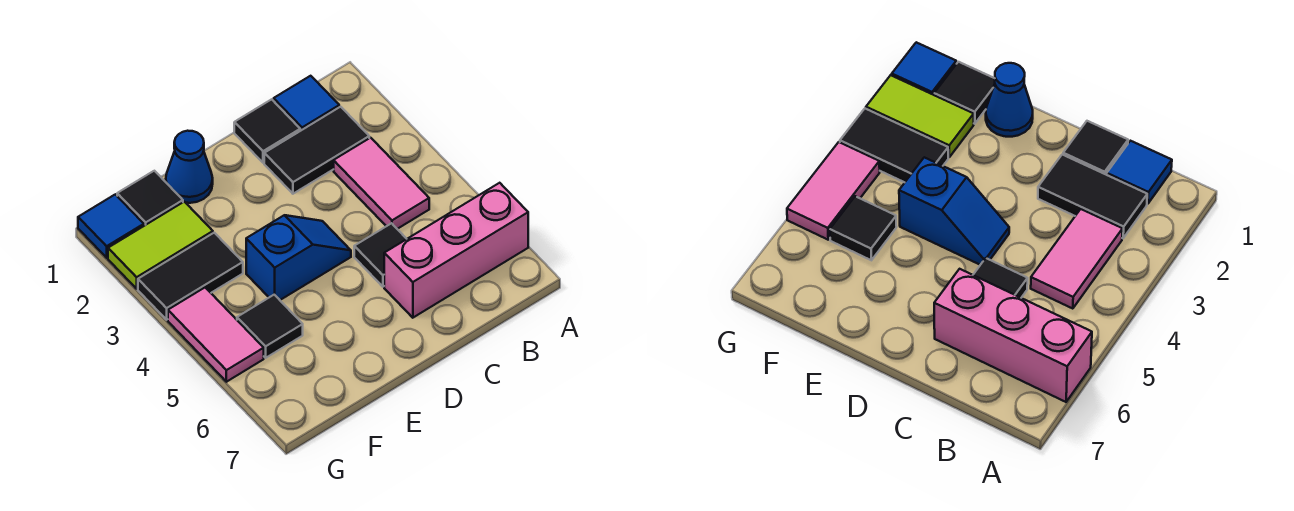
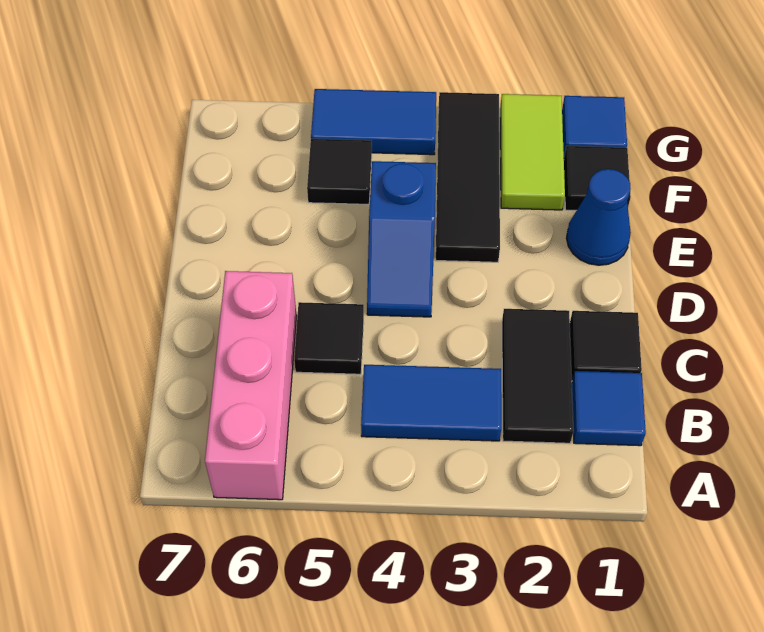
pink 1x2 tile [334,138,429,229] -> blue 1x2 tile [361,365,501,441]
black 1x2 tile [138,233,243,320] -> black 1x3 tile [436,92,500,262]
pink 1x2 tile [168,287,264,382] -> blue 1x2 tile [311,89,436,155]

